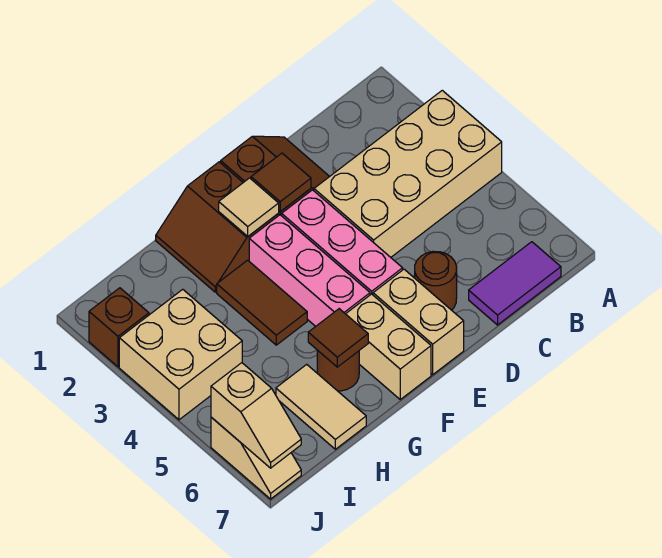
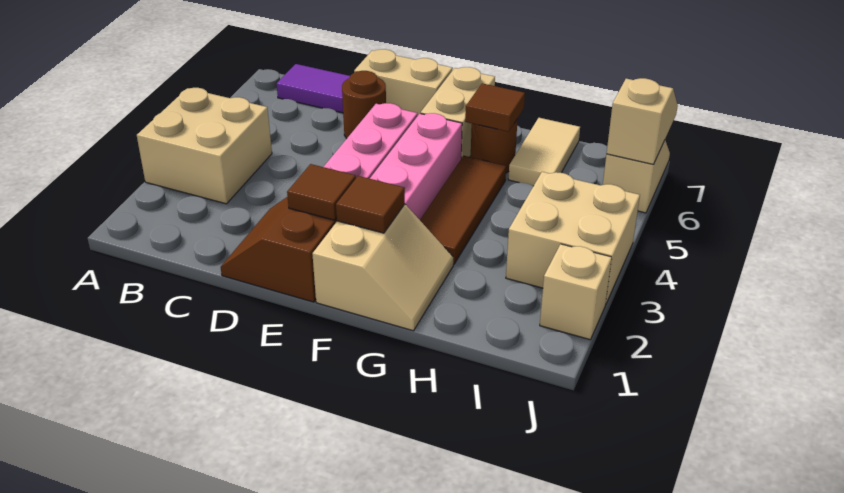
tan 2x4 brick [314,90,502,257] -> tan 2x2 brick [137,88,272,204]
tan 1x2 brick [373,269,464,375] -> tan 1x2 brick turned to [354,49,453,116]
brown 2x2 slope [156,162,279,292] -> tan 2x2 slope [312,204,453,331]
tan 1x1 tile [219,178,279,236] -> brown 1x1 tile [336,176,405,233]
brown 1x2 tile [217,260,307,345] -> brown 1x3 tile [420,156,506,264]
brown 1x1 brick [89,288,149,367] -> tan 1x1 brick [540,244,612,340]

